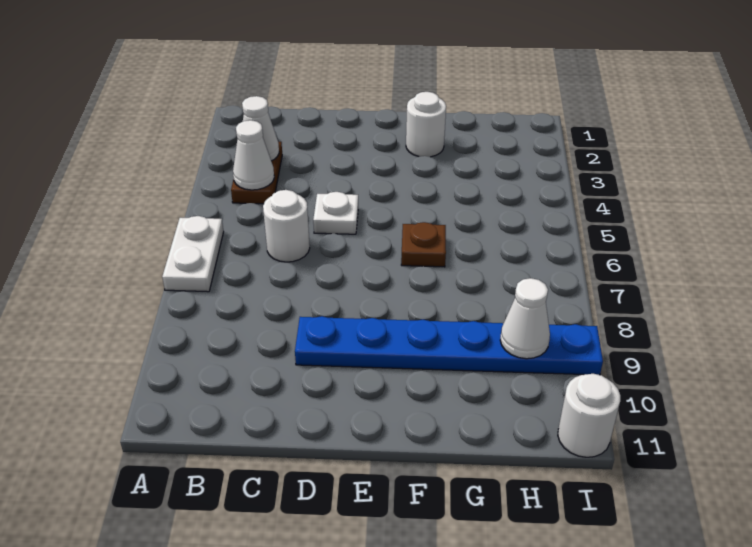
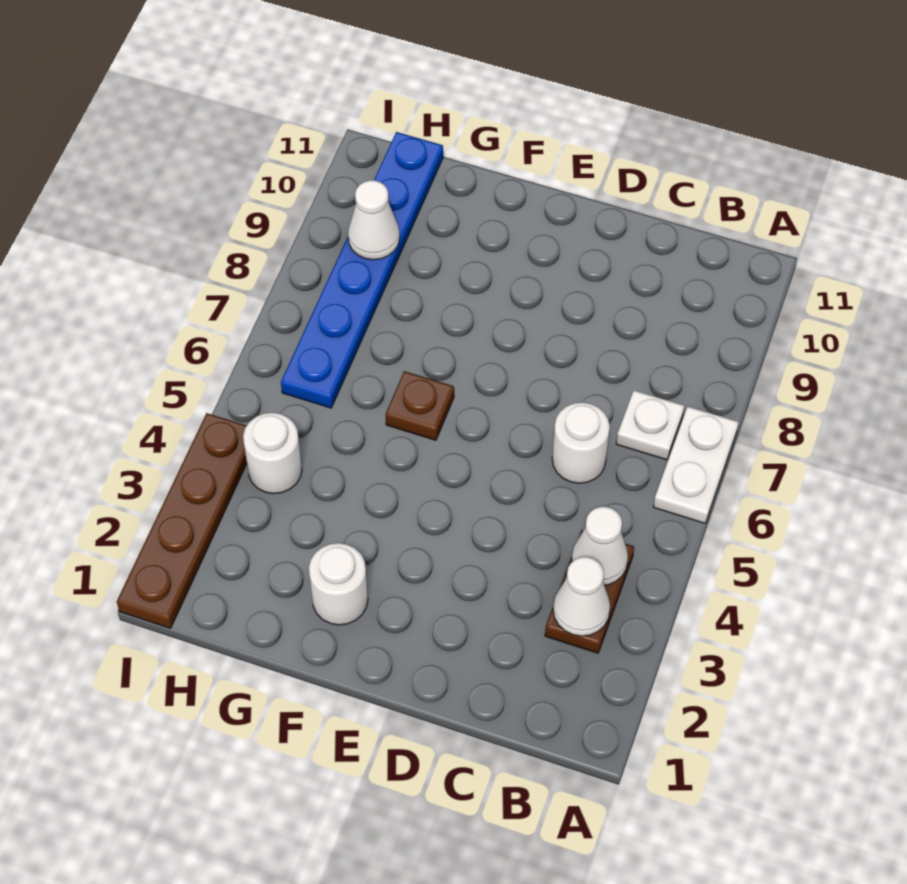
white 1x1 plate [313,192,358,234] -> white 1x1 plate moved to [616,390,684,460]
blue 1x6 plate [295,316,603,375] -> blue 1x6 plate turned to [281,132,443,408]
none -> brown 1x4 plate [117,413,247,628]
white 1x1 round brick [558,374,620,457] -> white 1x1 round brick moved to [243,413,302,494]

